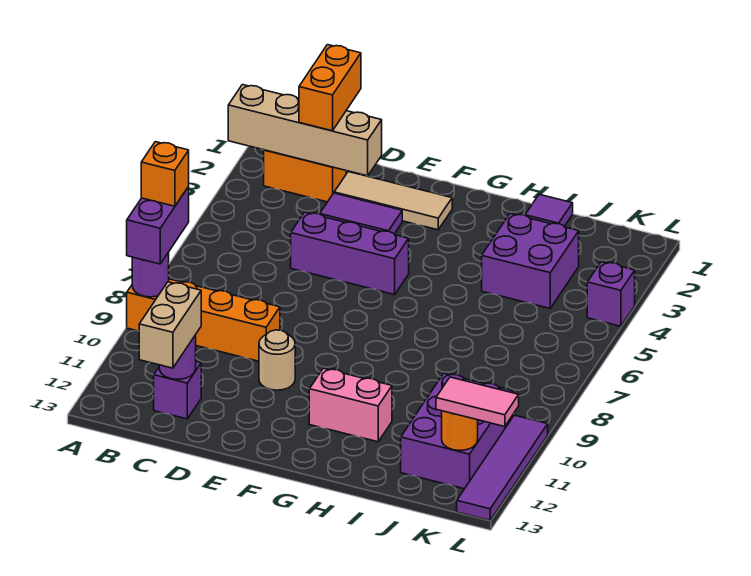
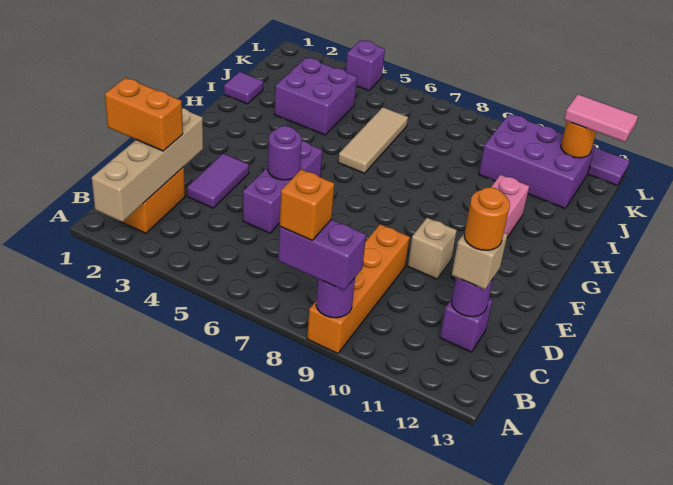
tan 1x2 brick [139,282,201,368] -> tan 1x1 brick [452,233,508,289]
none -> orange 1x1 round brick [464,187,510,250]
tan 1x3 tile [334,172,452,230] -> tan 1x3 tile moved to [338,107,408,173]
none -> purple 1x1 round brick [268,126,301,180]
tan 1x1 round brick [259,330,295,390] -> tan 1x1 brick [408,218,457,279]
pink 1x2 tile [436,377,519,427] -> pink 1x2 tile turned to [564,94,638,142]

